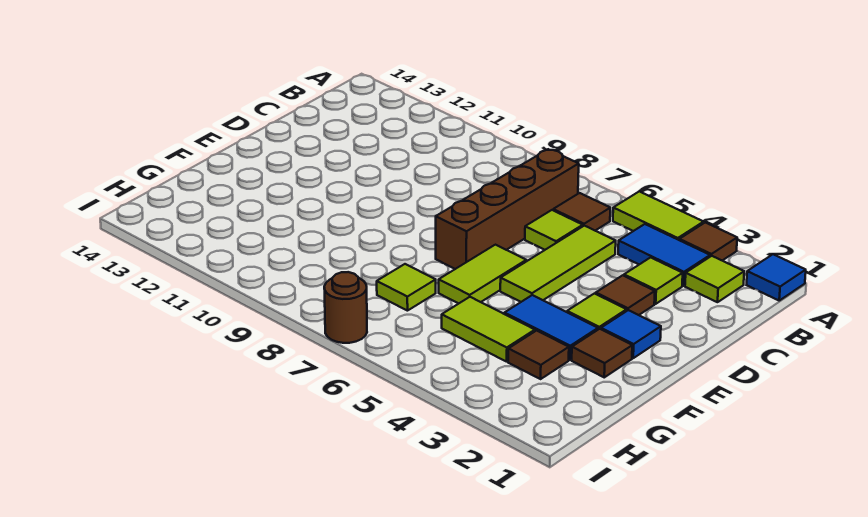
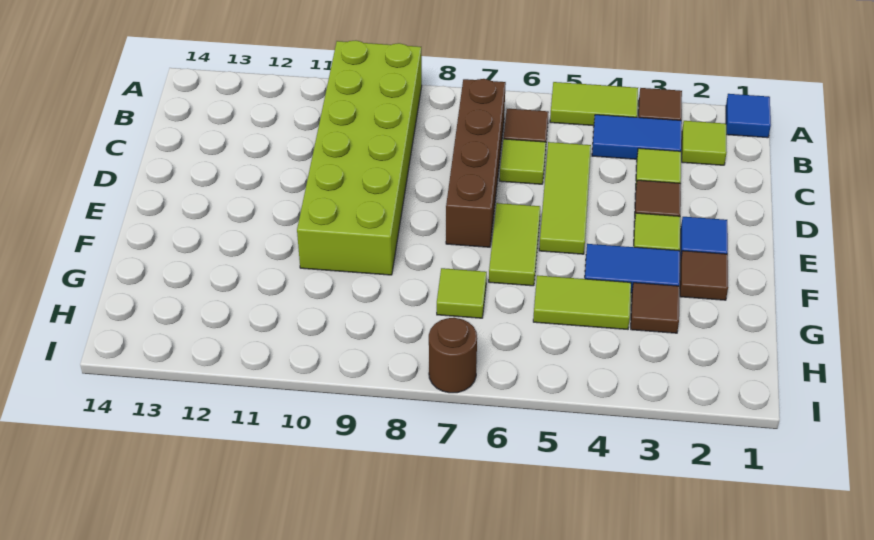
none -> lime 2x6 brick [297,40,422,275]

